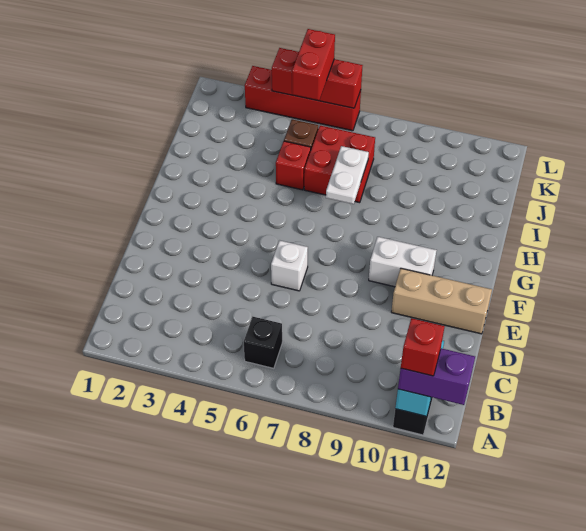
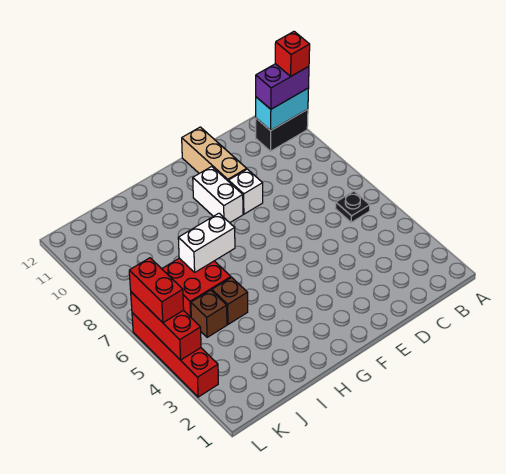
purple 1x2 brick [398,348,475,405] -> purple 1x2 brick turned to [256,64,309,109]
black 1x1 brick [244,317,282,368] -> black 1x1 plate [335,191,370,222]
white 1x1 brick [271,240,308,291] -> white 1x1 brick moved to [229,169,263,214]
white 1x2 plate [326,146,369,204] -> white 1x2 brick [178,213,235,272]
red 1x1 brick [276,141,311,190] -> brown 1x1 brick [212,277,248,324]
red 1x2 brick [292,29,335,100] -> red 1x2 brick turned to [129,258,184,323]

